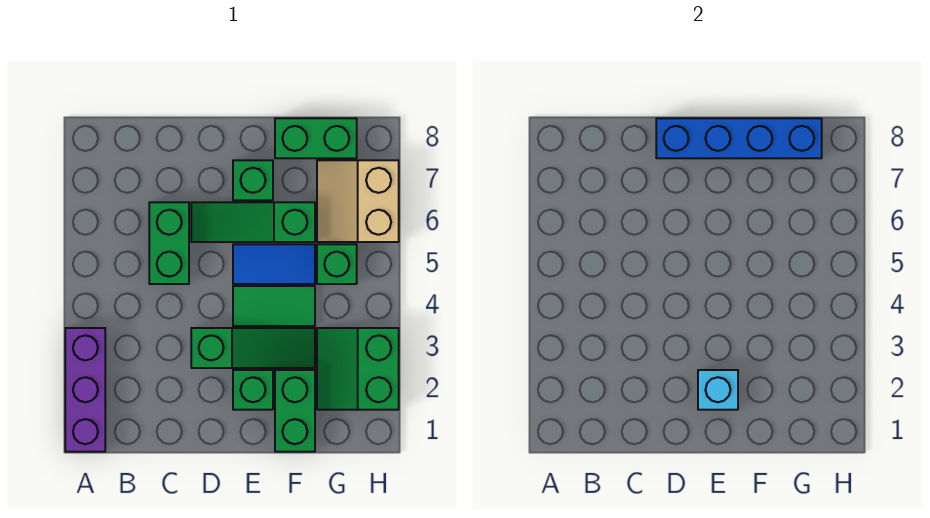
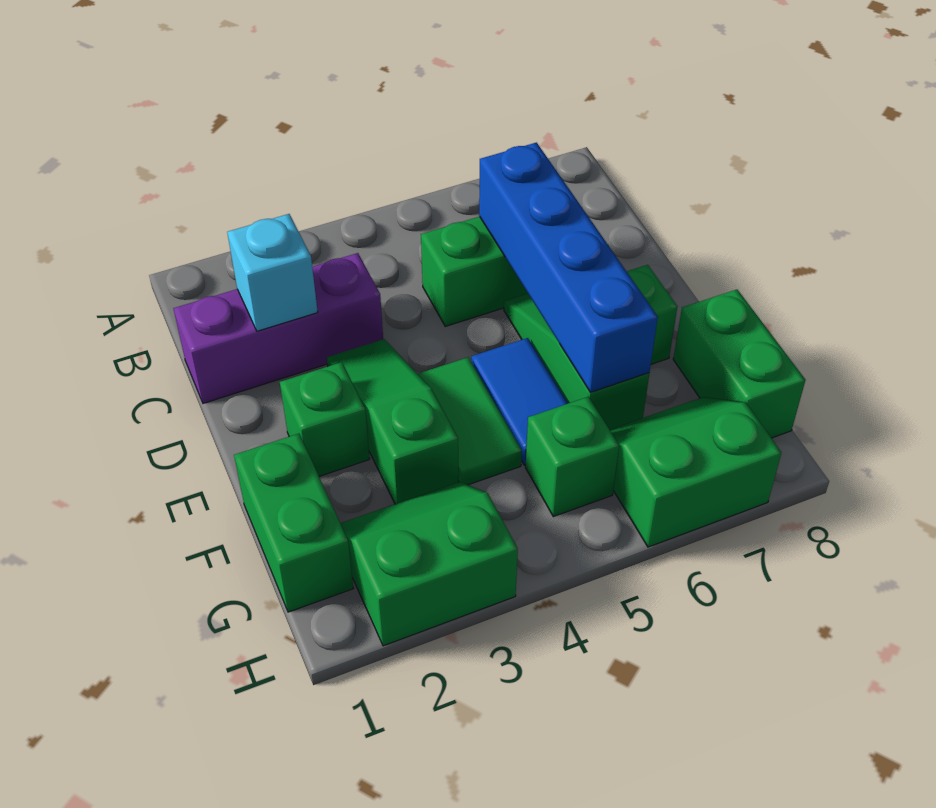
purple 1x3 brick [65,328,105,452] -> purple 1x3 brick moved to [173,253,383,403]
green 1x3 slope [191,328,315,368] -> green 1x3 slope turned to [327,339,458,504]
blue 1x4 brick [656,118,822,158] -> blue 1x4 brick moved to [479,143,658,392]
cyan 1x1 brick [698,370,738,410] -> cyan 1x1 brick moved to [227,214,318,331]
green 1x2 brick [275,370,315,452] -> green 1x2 brick turned to [234,434,353,612]
tan 2x2 slope [317,160,399,242] -> green 2x2 slope [610,397,781,547]

